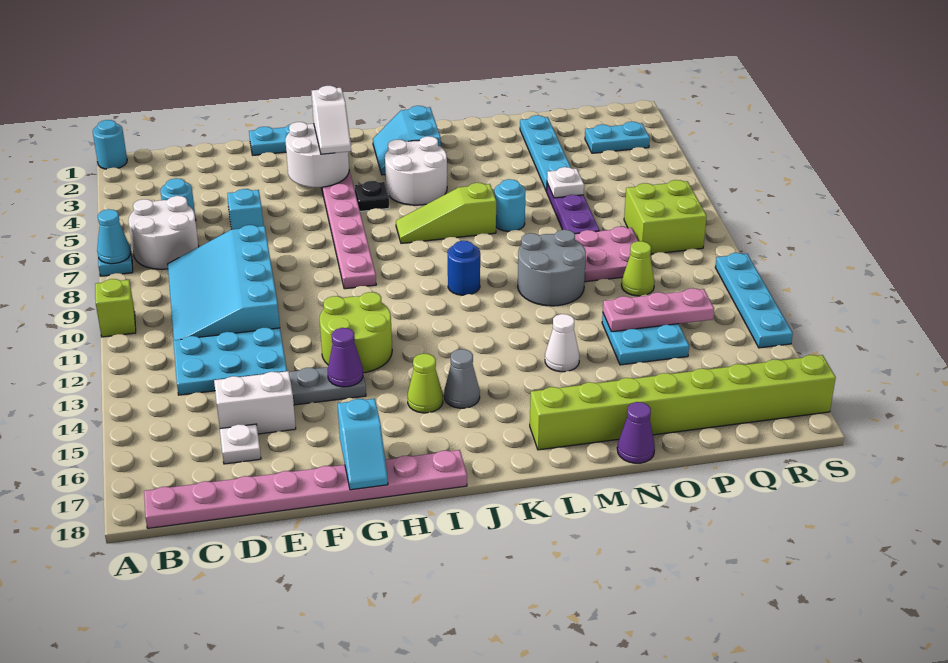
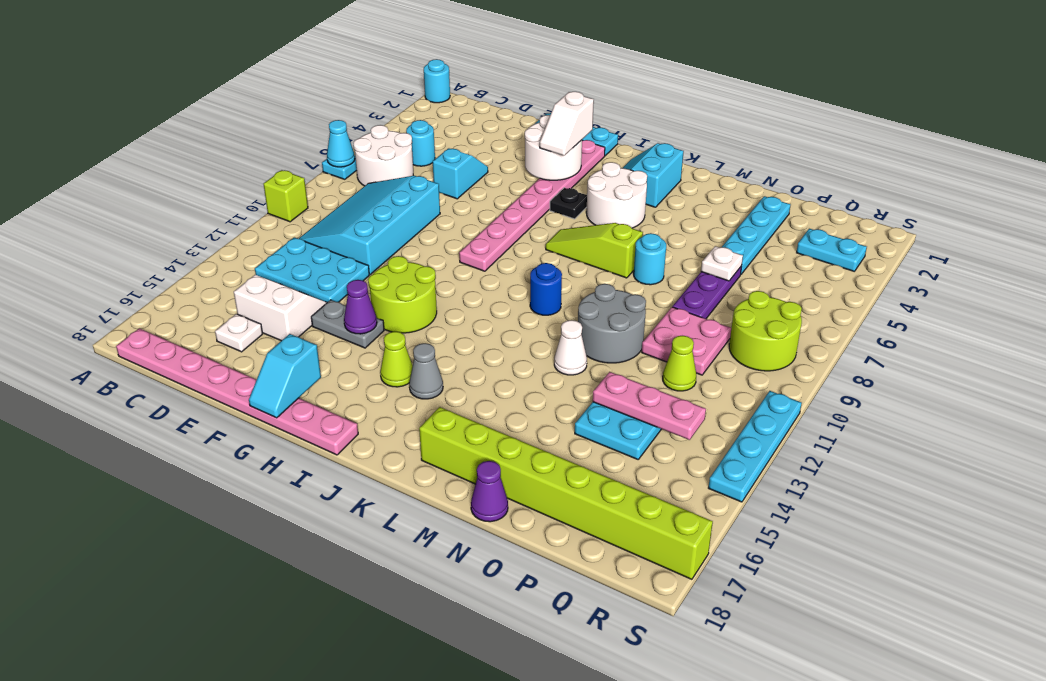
white 1x1 cone [545,314,580,372] -> white 1x1 cone moved to [554,320,587,375]
lime 2x2 brick [624,180,707,254] -> lime 2x2 round brick [729,291,802,371]

